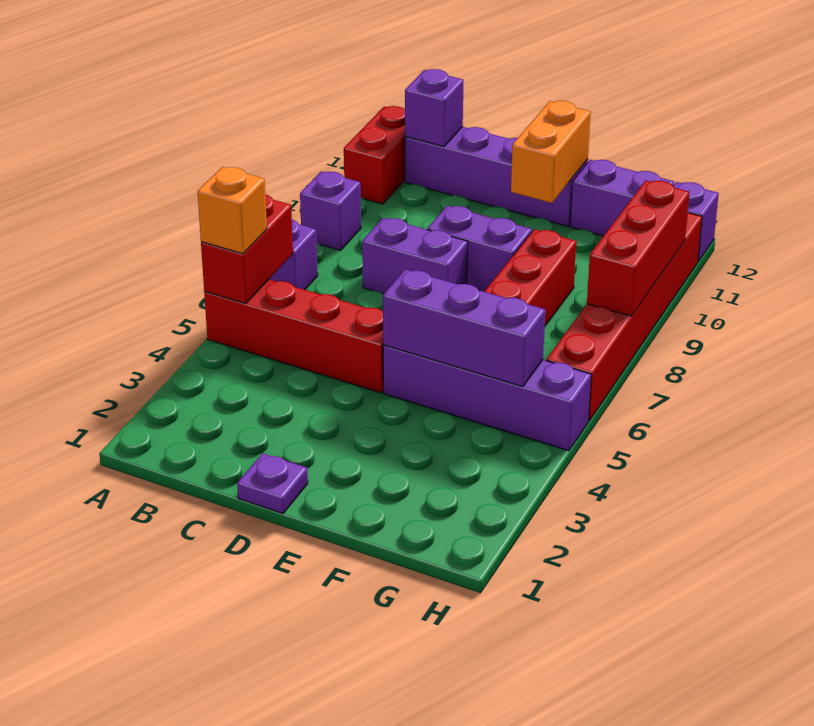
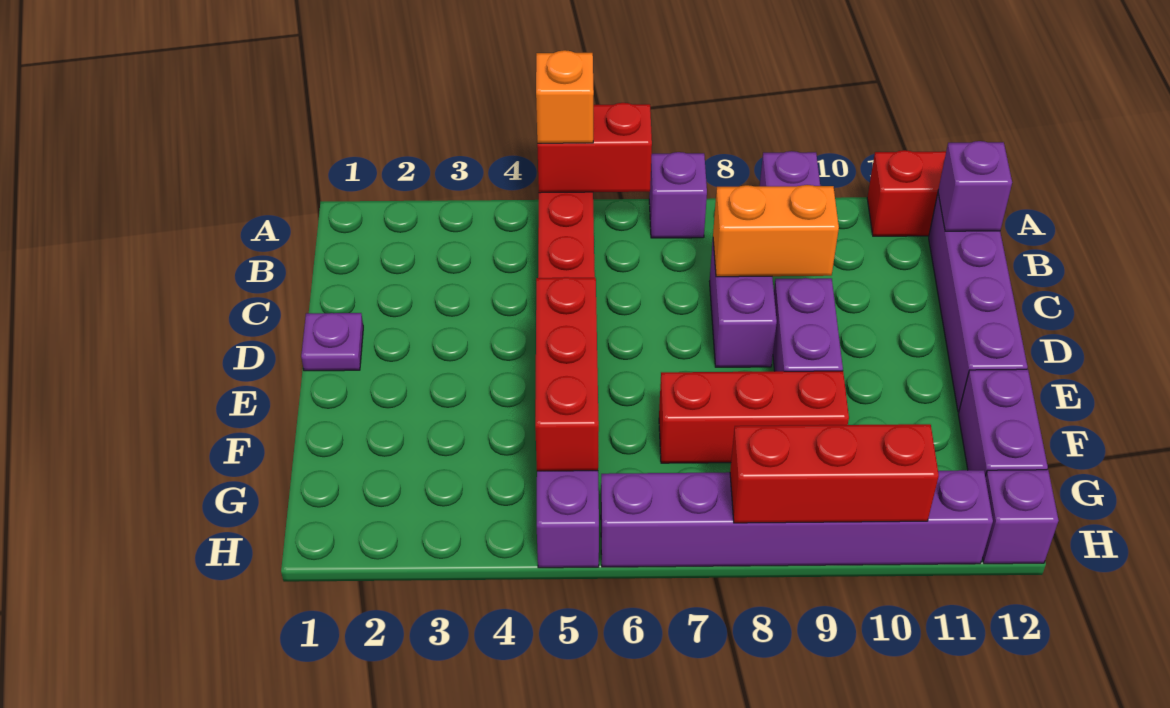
purple 1x3 brick [383,269,545,387] -> red 1x3 brick [535,277,599,471]
orange 1x2 brick [511,101,591,203] -> orange 1x2 brick moved to [713,185,839,277]
red 1x6 brick [546,213,702,421] -> purple 1x6 brick [601,470,993,567]

